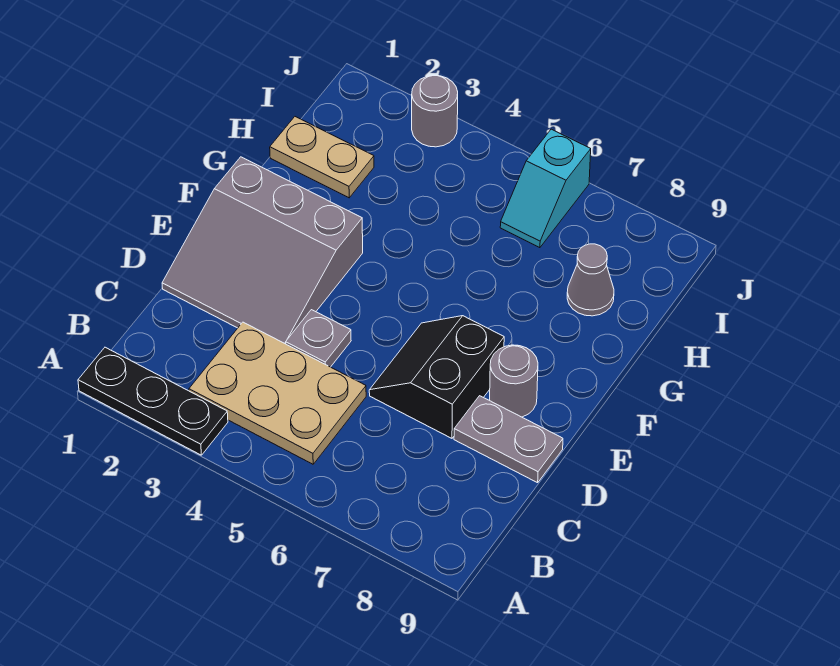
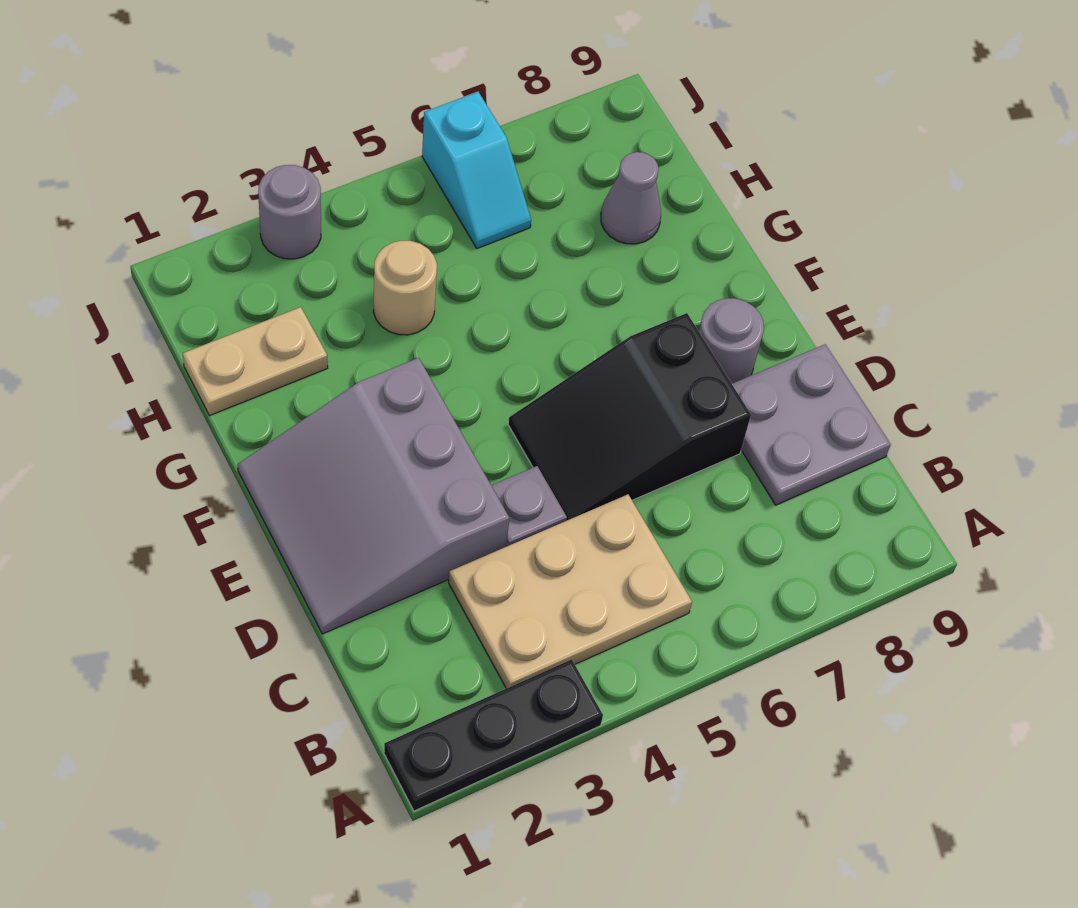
grey 3x3 slope [162,157,363,344] -> grey 3x3 slope turned to [238,358,510,634]
black 2x2 slope [369,316,504,438] -> black 2x3 slope [508,313,751,520]
grey 1x2 plate [454,396,563,483] -> grey 2x2 plate [732,344,891,505]
none -> tan 1x1 round brick [374,241,437,335]

